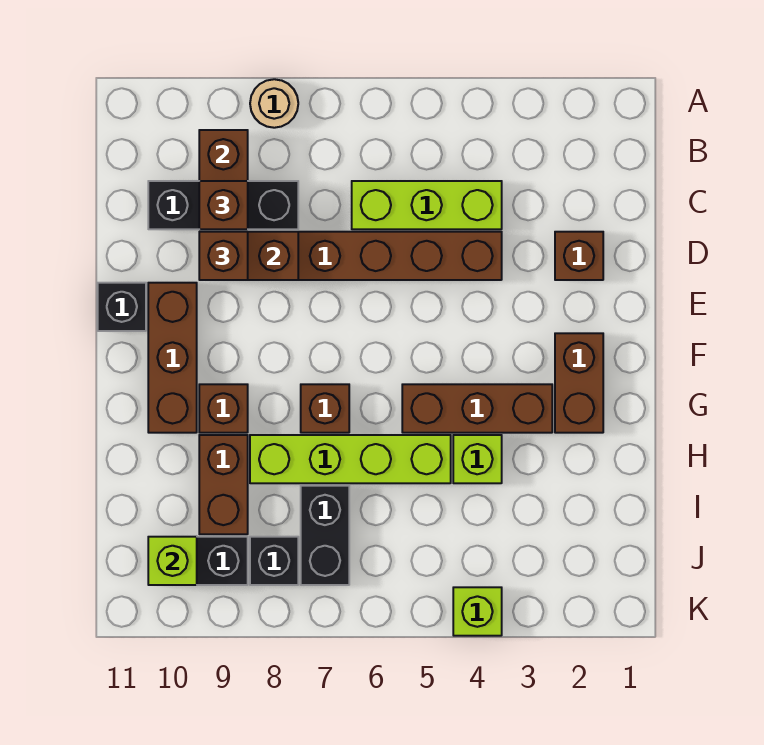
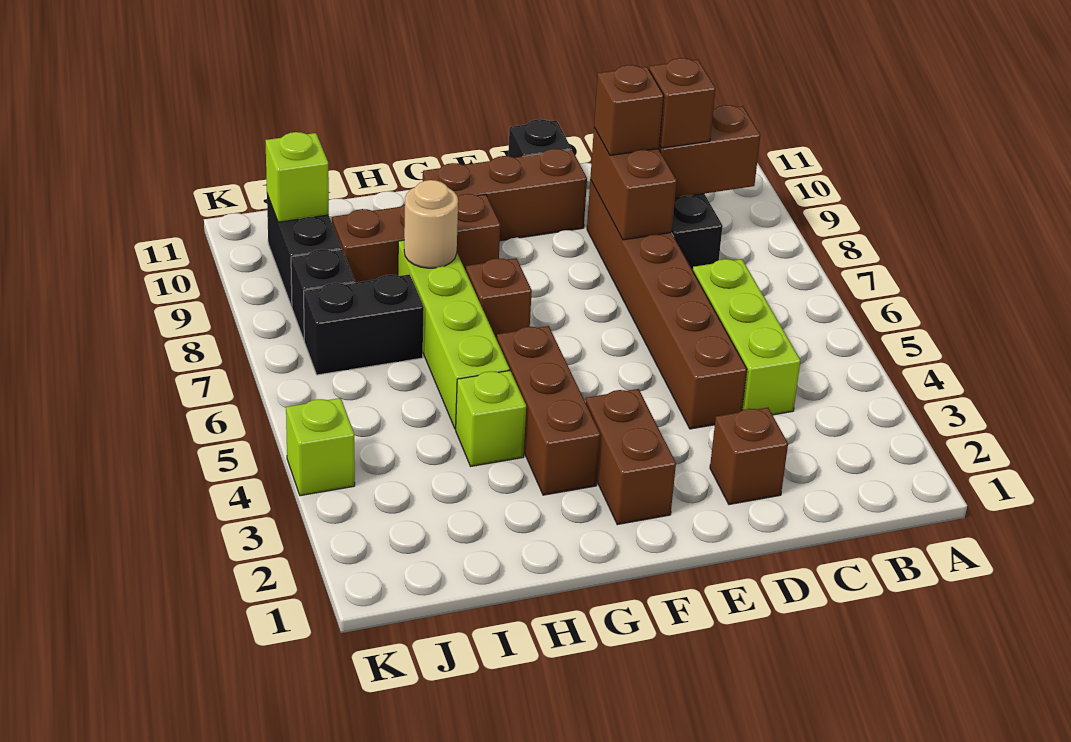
tan 1x1 round brick [250,79,298,128] -> tan 1x1 round brick moved to [404,180,458,268]
brown 1x2 brick [555,333,603,433] -> brown 1x2 brick turned to [586,389,676,525]

